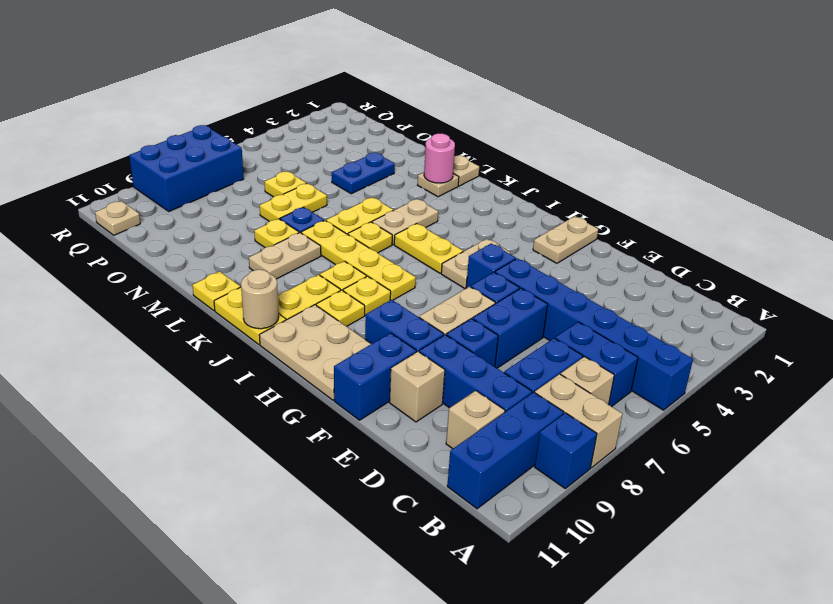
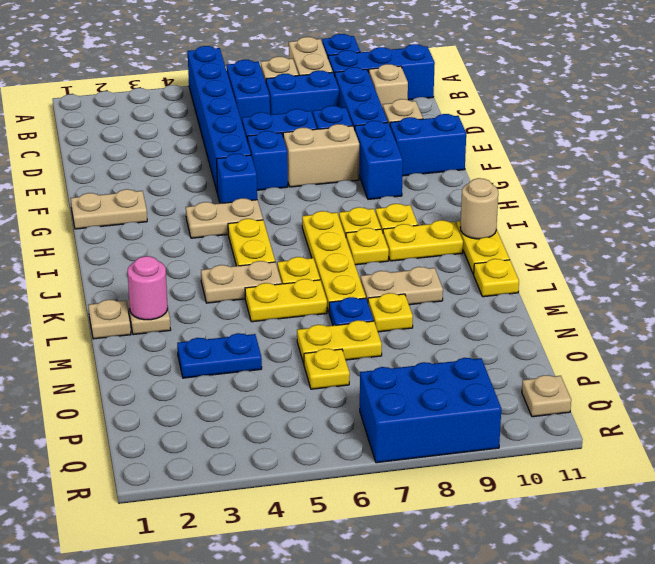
tan 2x3 plate [259,305,371,400] -> none

